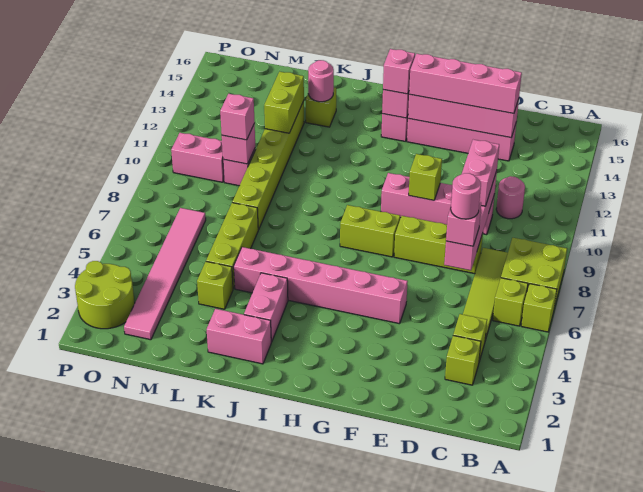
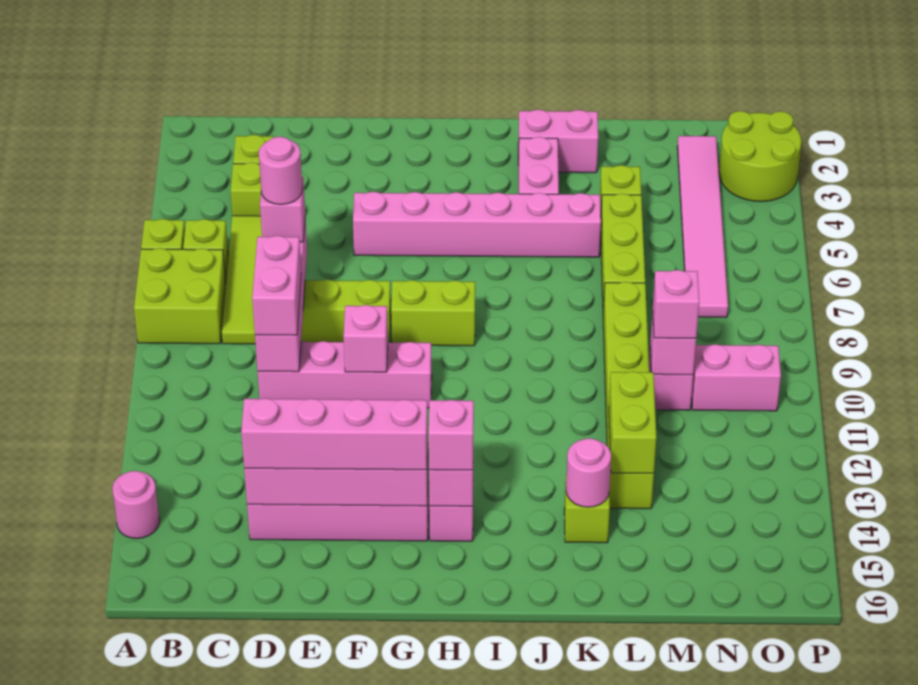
pink 1x1 round brick [496,176,525,219] -> pink 1x1 round brick moved to [112,471,159,539]
lime 1x1 brick [409,154,442,200] -> pink 1x1 brick [344,305,388,372]

